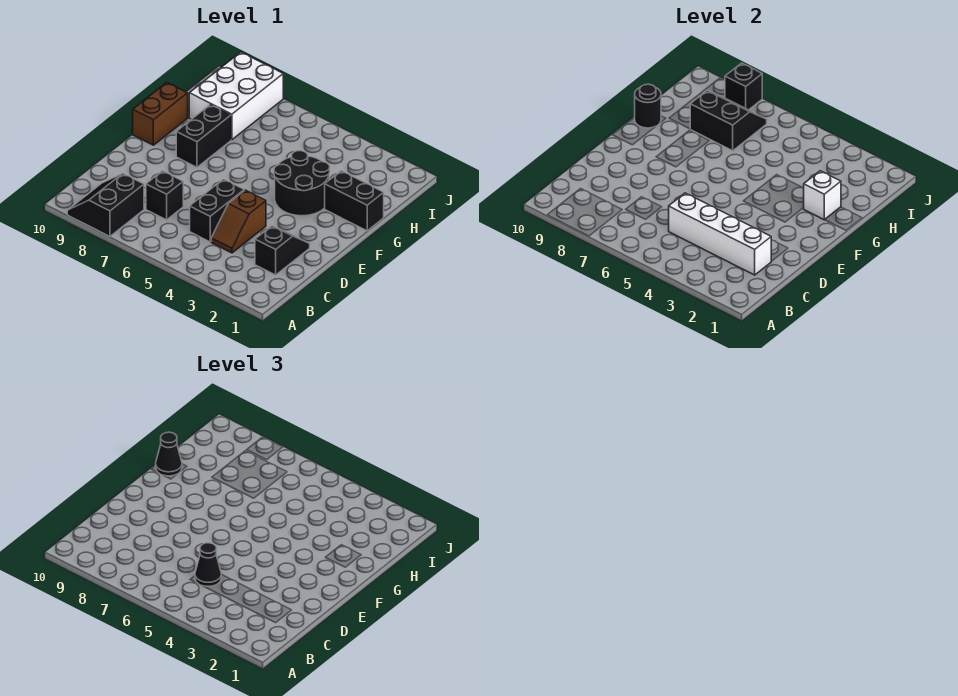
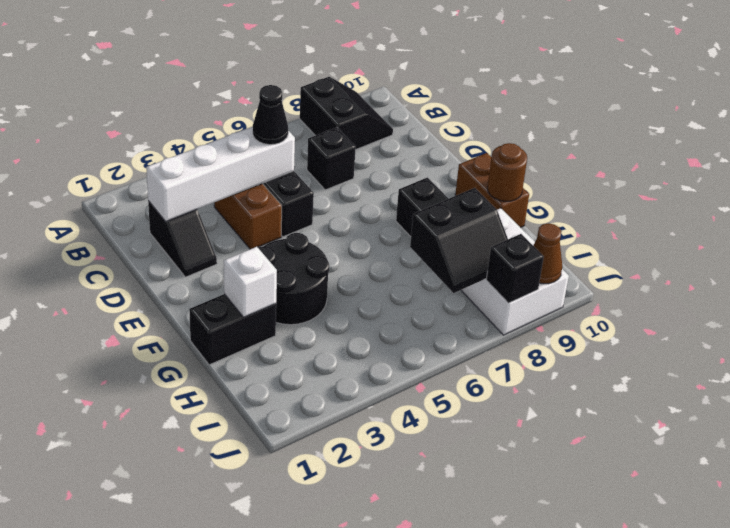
black 1x1 round brick [635,84,661,128] -> brown 1x1 round brick [487,143,527,201]
black 1x1 cone [156,432,182,476] -> none
none -> brown 1x1 cone [533,223,562,284]

